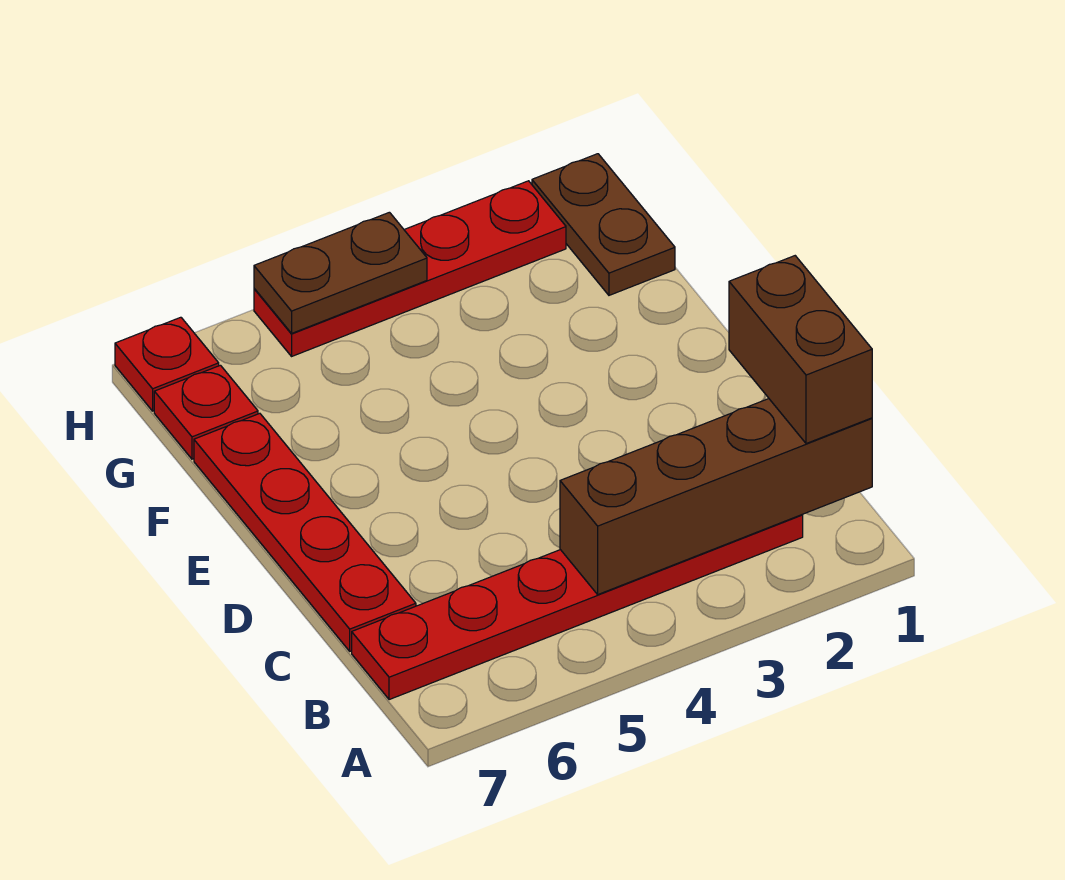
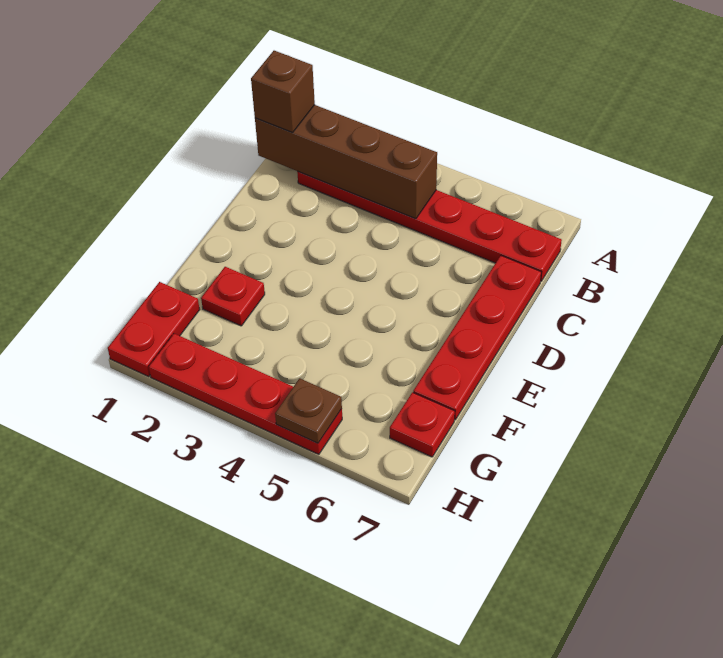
brown 1x2 brick [729,256,872,444] -> brown 1x1 brick [251,51,315,132]
brown 1x2 plate [532,154,675,295] -> red 1x2 plate [108,282,200,376]
brown 1x2 plate [254,212,427,333] -> brown 1x1 plate [275,378,342,443]
red 1x1 plate [115,317,219,411] -> red 1x1 plate moved to [201,267,265,326]

